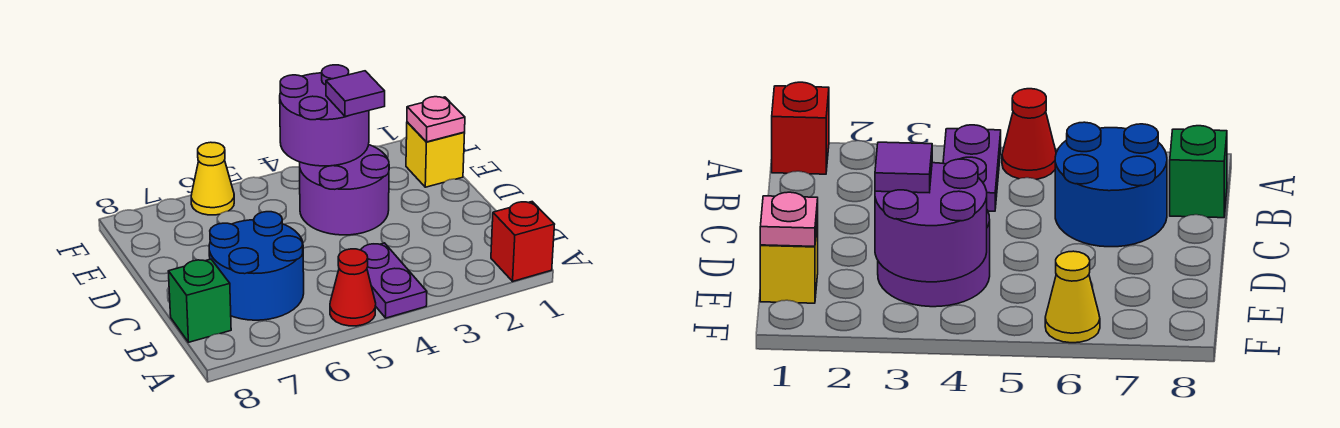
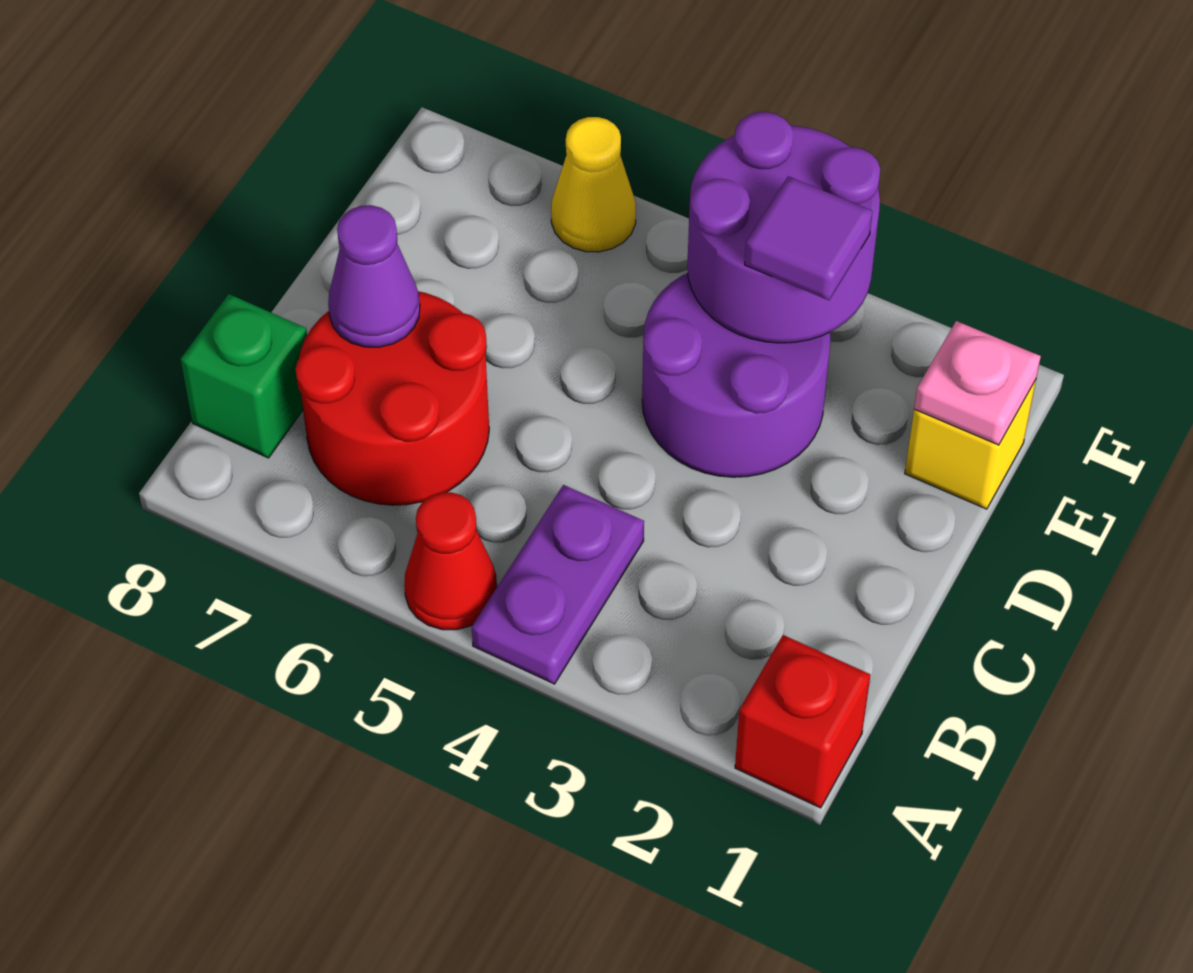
blue 2x2 round brick [209,212,304,320] -> red 2x2 round brick [295,291,489,505]
none -> purple 1x1 cone [328,205,420,347]

